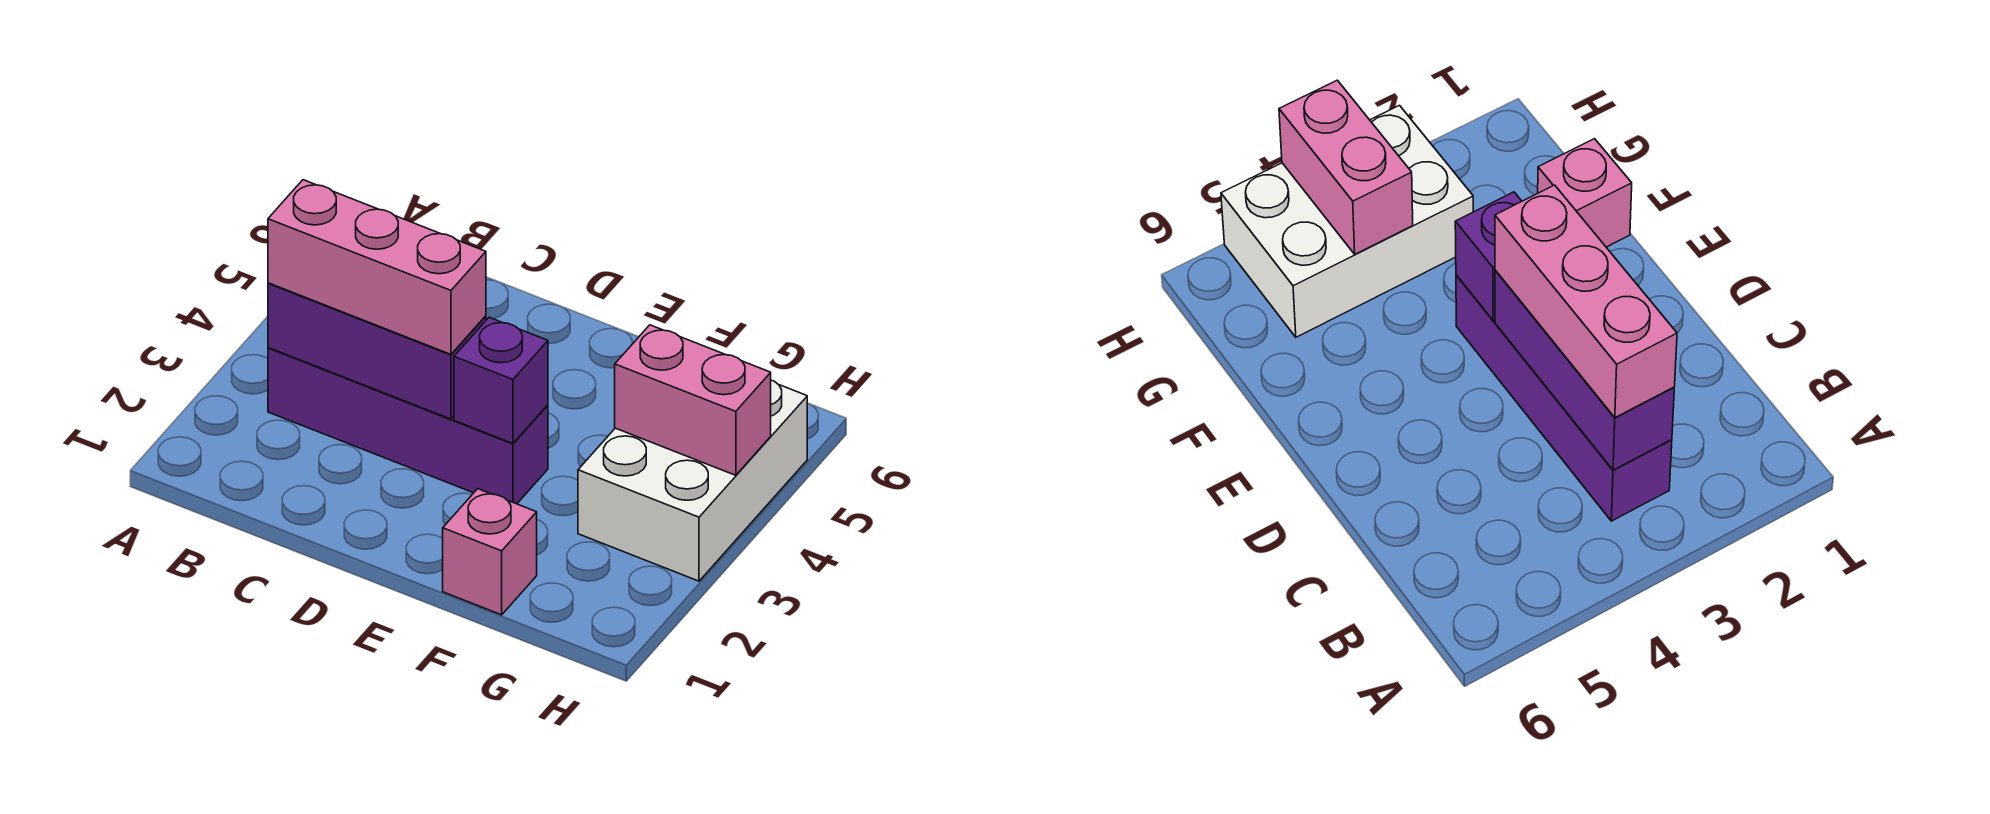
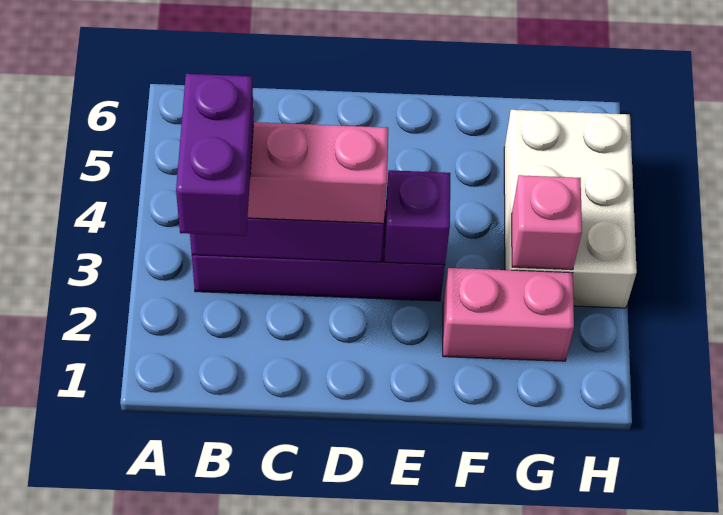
none -> purple 1x2 brick [176,74,254,236]
pink 1x1 brick [443,489,537,615] -> pink 1x1 brick moved to [512,175,582,270]
pink 1x2 brick [615,325,771,475] -> pink 1x2 brick moved to [443,268,574,361]

